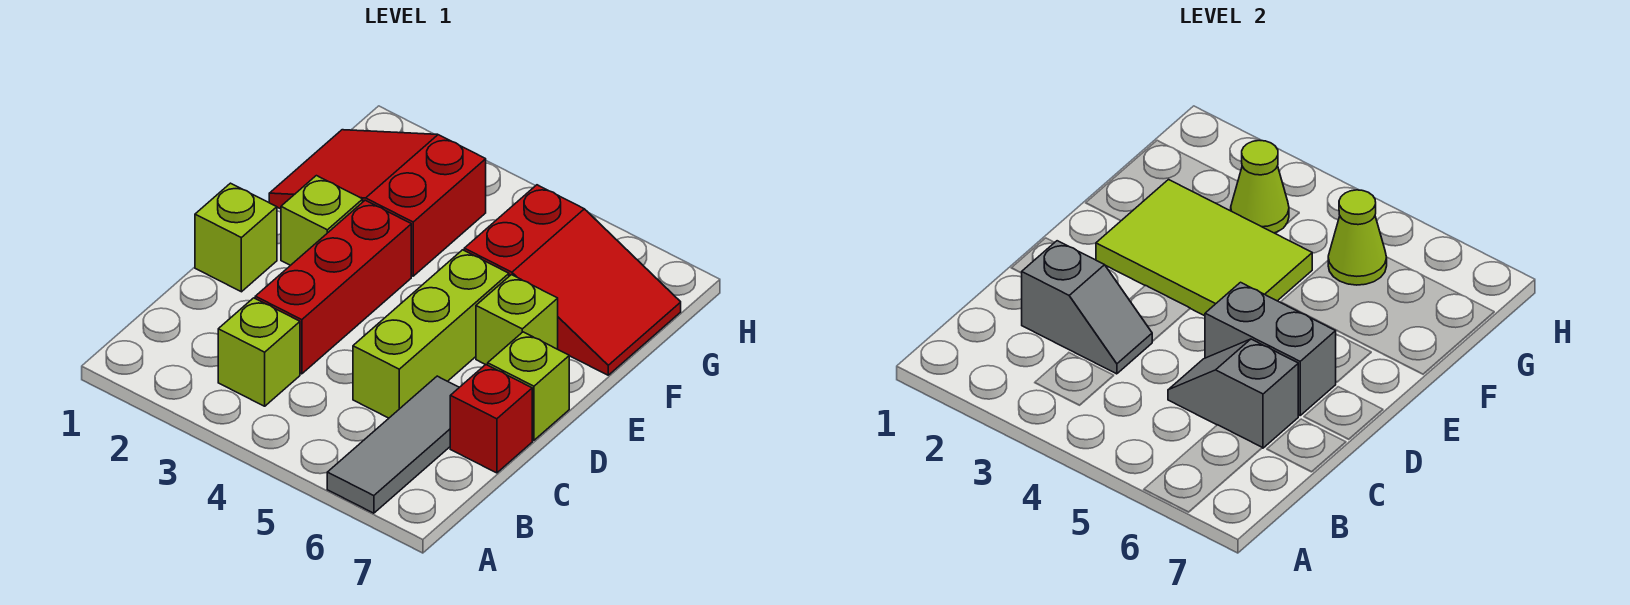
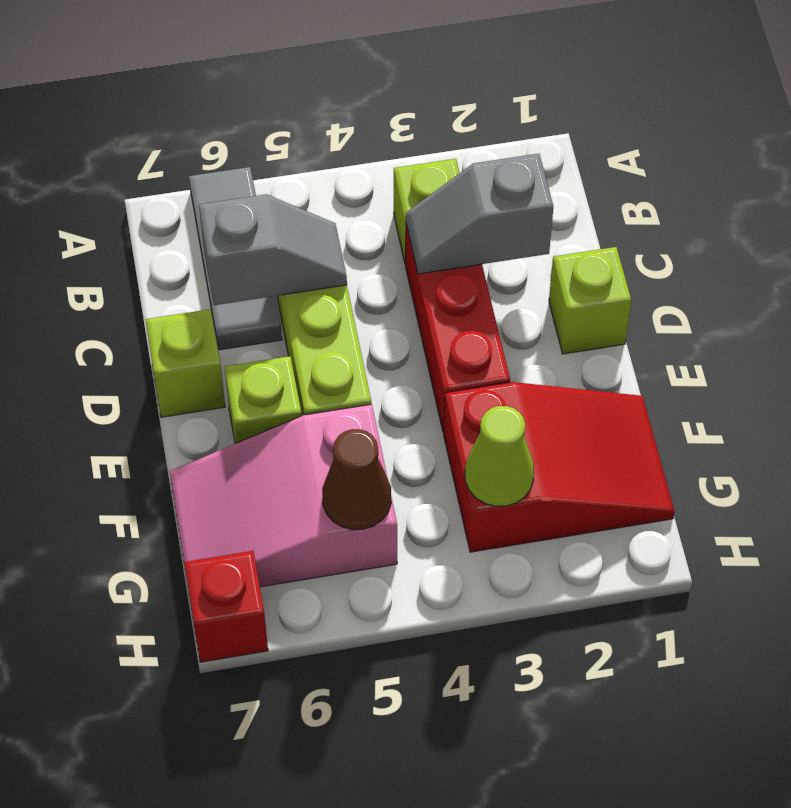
red 1x1 brick [450,365,532,473] -> red 1x1 brick moved to [184,551,268,662]
grey 1x2 brick [1205,282,1336,415] -> none
lime 1x1 brick [281,176,363,265] -> none
lime 2x3 tile [1096,180,1312,316] -> none
red 2x3 slope [464,185,681,375] -> pink 2x3 slope [170,404,397,587]
lime 1x1 cone [1328,190,1387,285] -> brown 1x1 cone [322,429,391,530]

